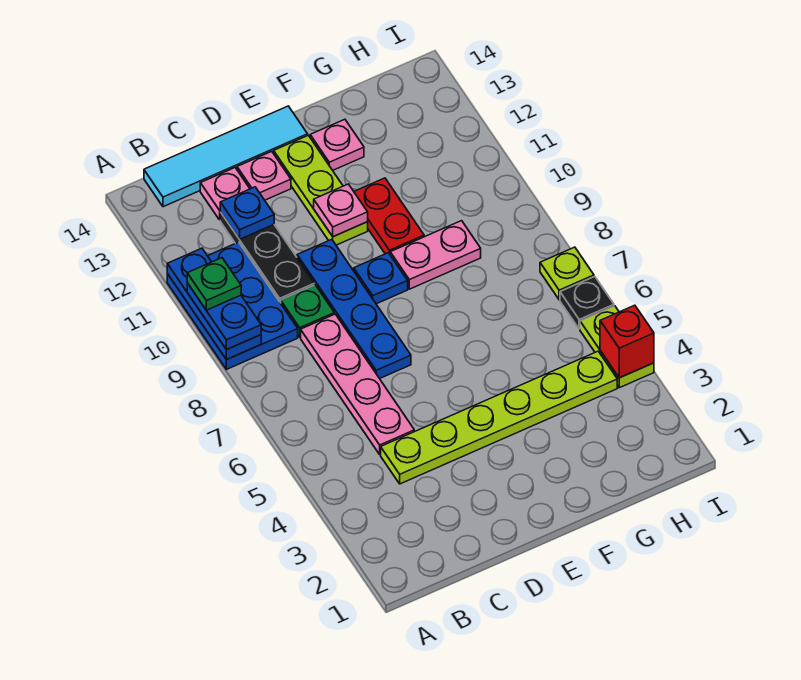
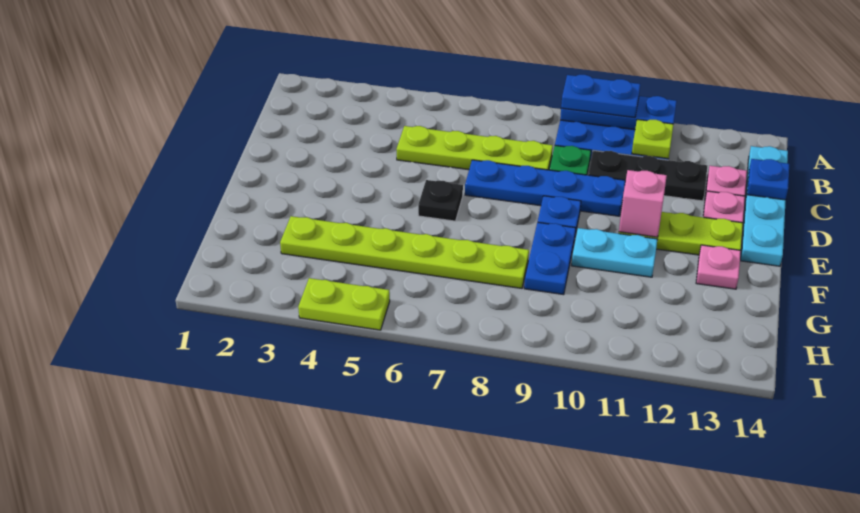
green 1x1 plate [187,258,241,310] -> none
cyan 1x4 tile [144,106,308,207] -> cyan 1x4 plate [741,146,788,266]
lime 1x6 plate [381,351,617,484] -> lime 1x6 plate turned to [280,216,529,288]
pink 1x4 plate [301,314,414,454] -> lime 1x4 plate [396,126,553,170]
blue 1x1 plate [220,187,274,239] -> blue 1x1 plate moved to [747,159,789,200]
pink 1x1 plate [314,184,368,237] -> pink 1x1 brick [619,170,667,237]
pink 1x2 plate [390,221,481,289] -> blue 1x2 plate [524,222,576,295]
red 1x2 plate [354,178,424,254] -> cyan 1x2 plate [572,228,658,277]
red 1x1 brick [600,305,654,378] -> none
black 1x1 plate [560,277,614,329] -> black 1x1 plate moved to [418,180,463,221]
lime 1x1 plate [540,247,594,300] -> lime 1x1 plate moved to [632,119,673,159]

